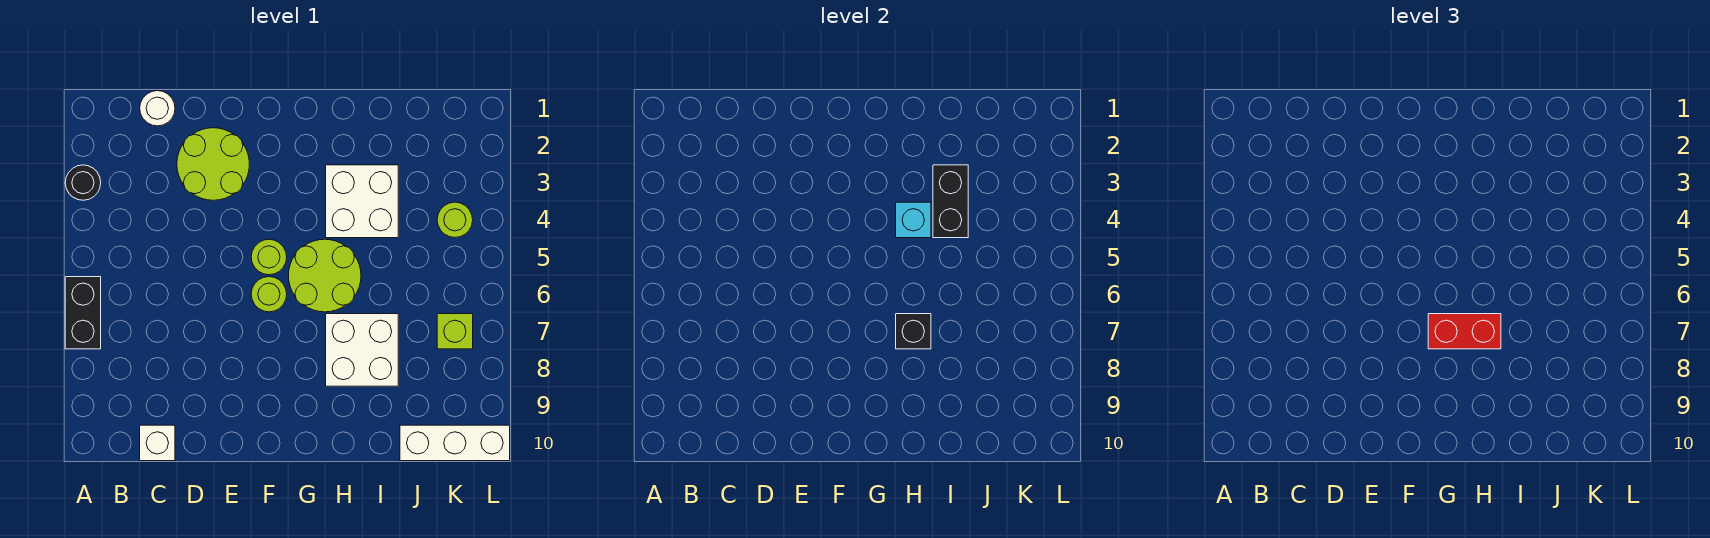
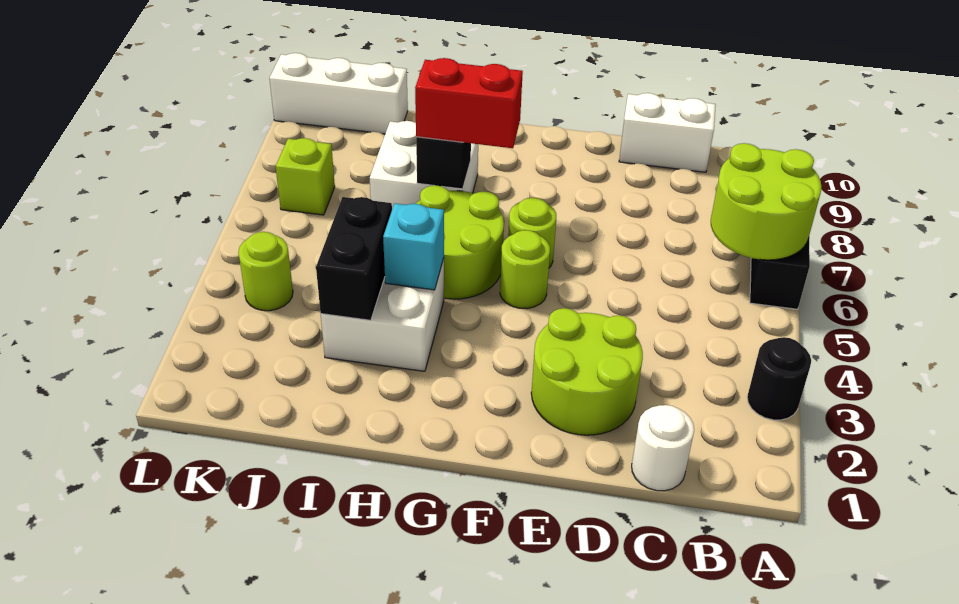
none -> lime 2x2 round brick [711,143,822,260]
white 1x1 brick [140,425,175,461] -> white 1x2 brick [619,93,716,172]

